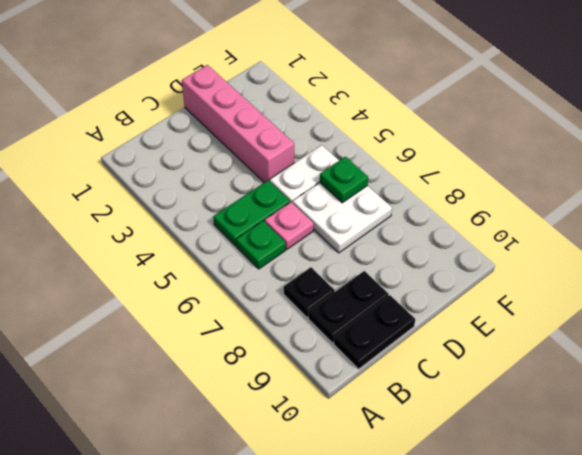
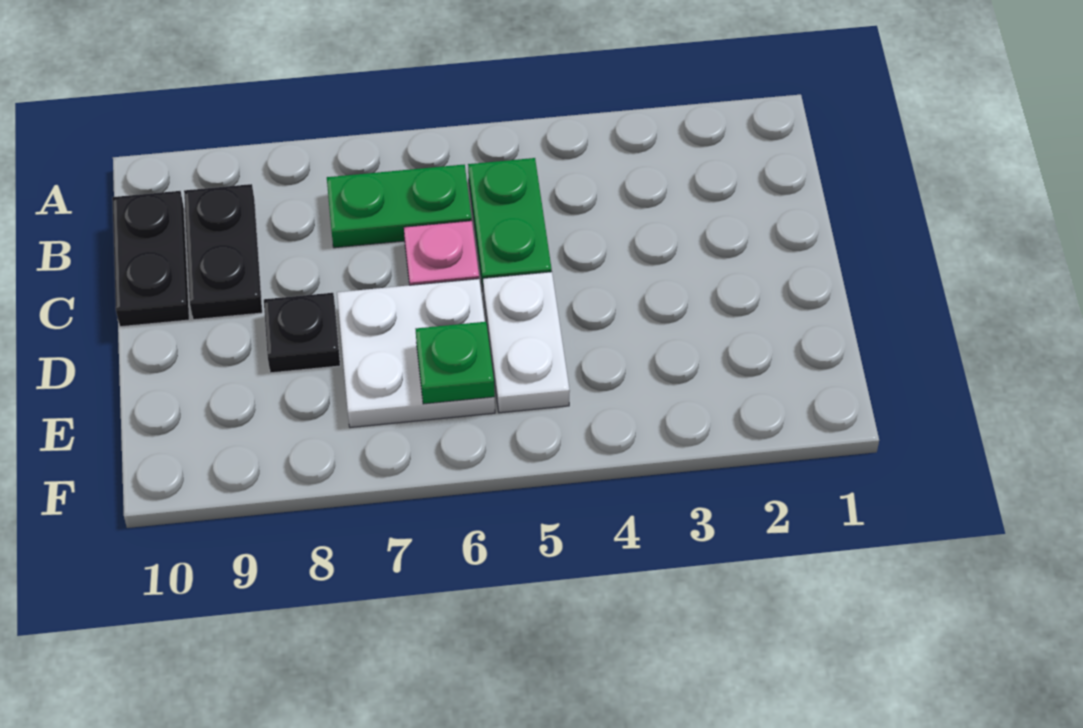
green 1x1 plate [236,221,286,269] -> green 1x2 plate [327,165,472,248]
black 1x1 plate [284,267,335,318] -> black 1x1 plate moved to [264,293,340,373]
pink 1x4 brick [182,65,294,183] -> none

